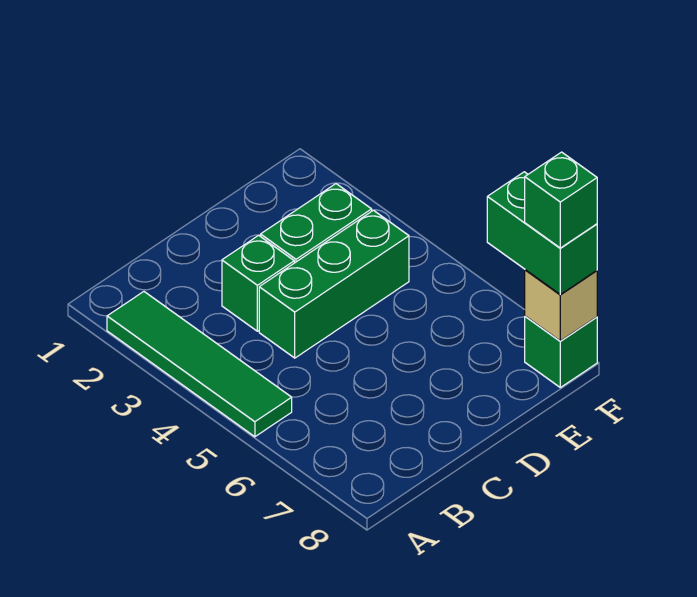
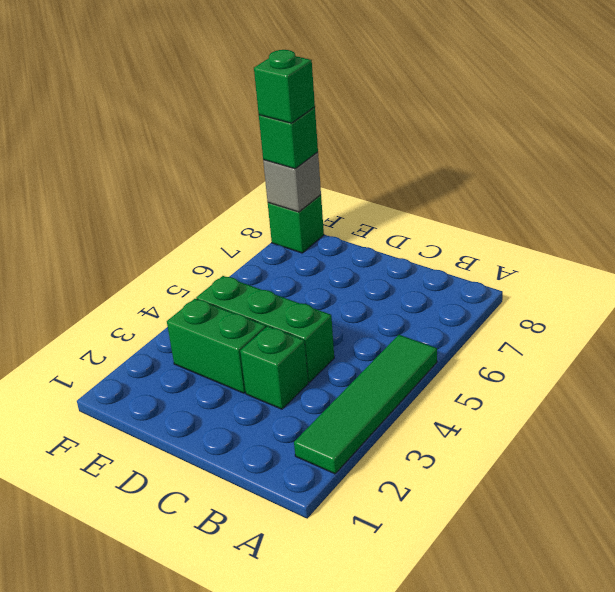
green 1x2 brick [487,172,597,294] -> green 1x1 brick [259,107,318,169]
tan 1x1 brick [525,270,597,341] -> grey 1x1 brick [263,152,321,212]

